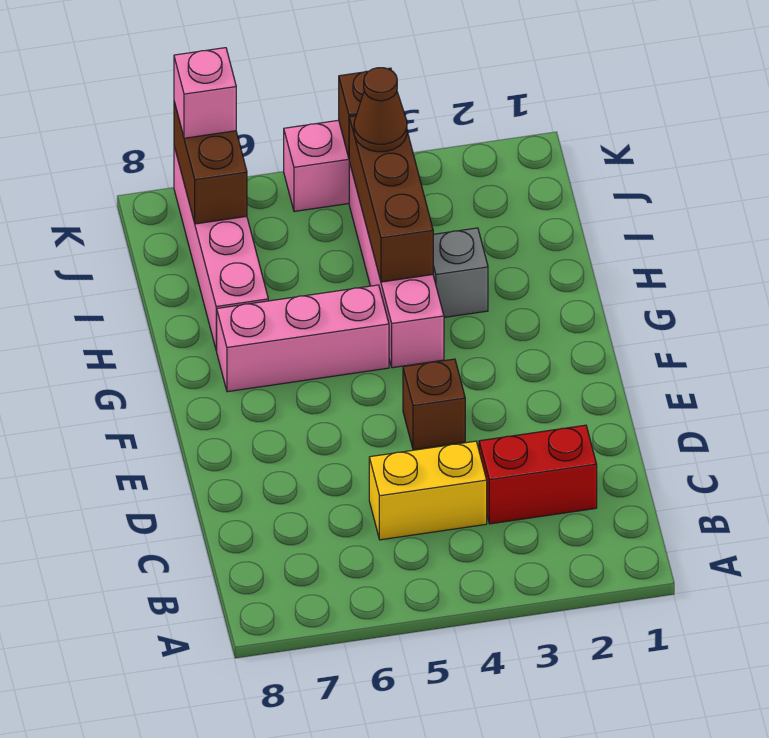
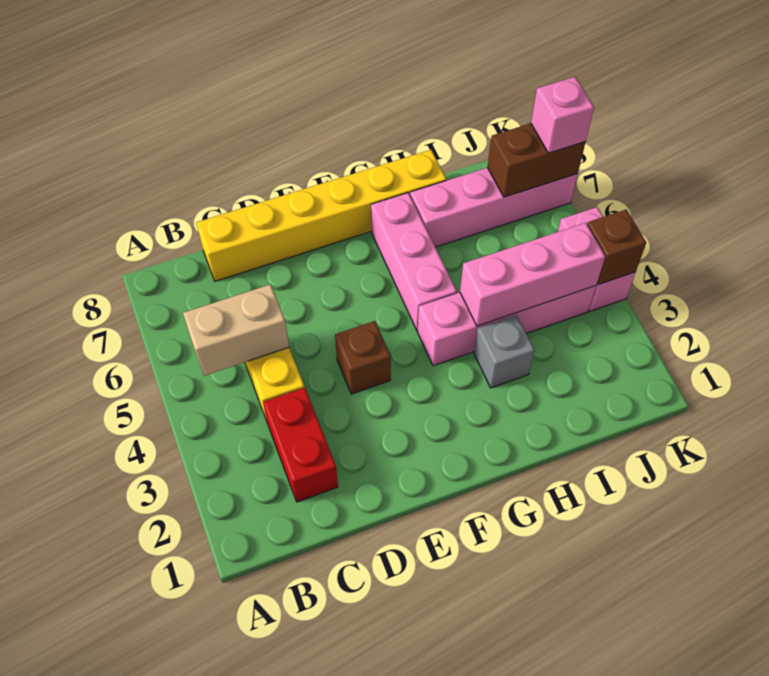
none -> tan 1x2 brick [183,284,289,376]
none -> yellow 1x6 brick [196,150,446,281]
brown 1x3 brick [349,116,433,282] -> pink 1x3 brick [460,223,605,326]
brown 1x1 cone [354,68,407,152] -> none

